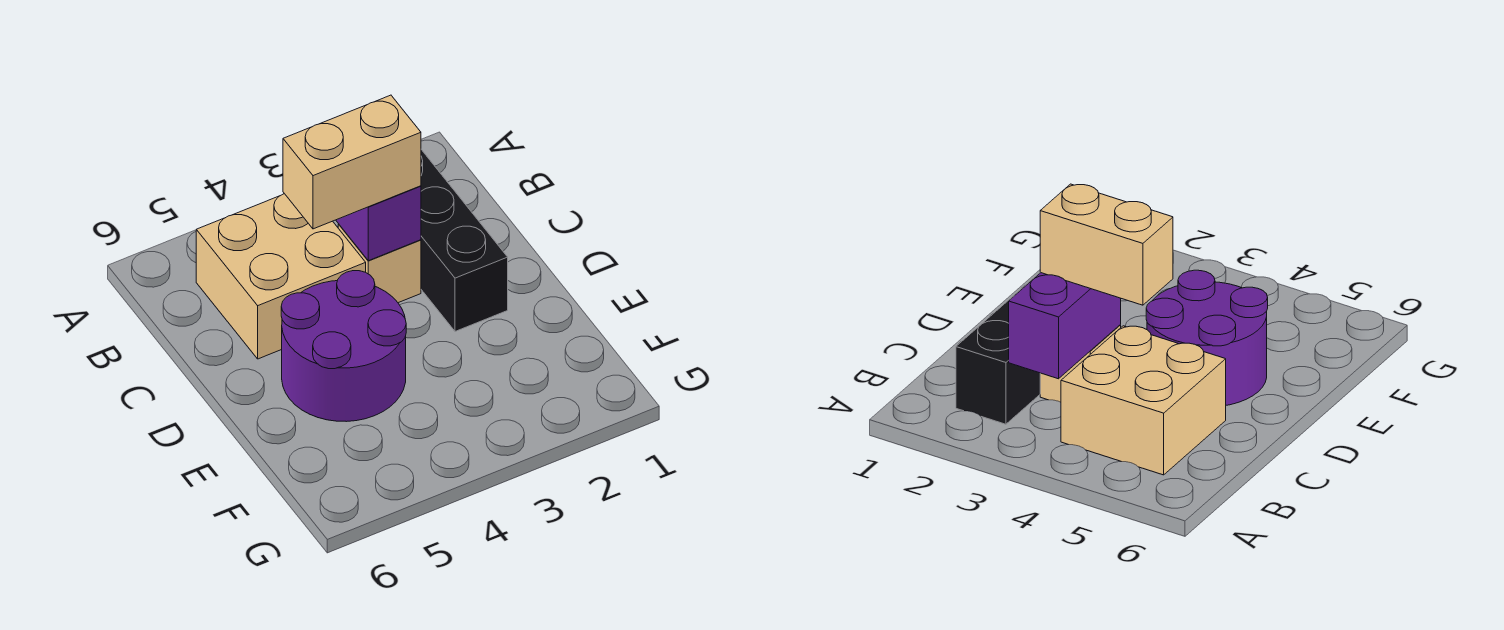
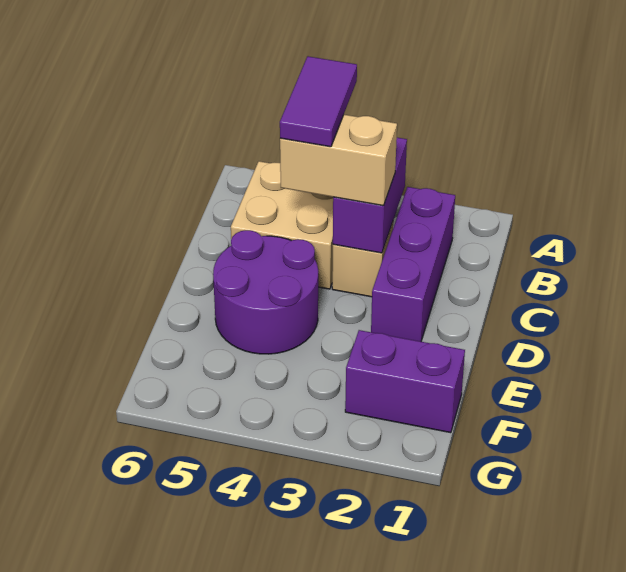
black 1x3 brick [421,150,508,331] -> purple 1x3 brick [371,187,455,341]
none -> purple 1x2 tile [280,56,357,147]
none -> purple 1x2 brick [345,330,465,433]

